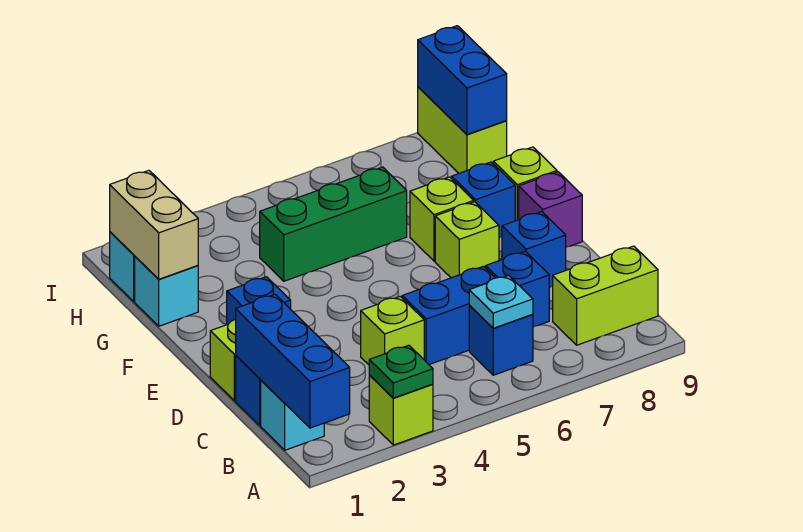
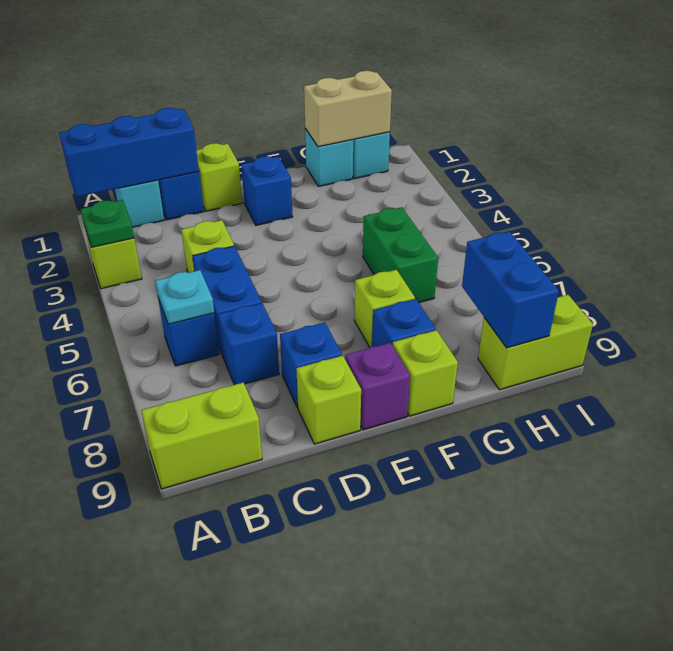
lime 1x2 brick [553,246,658,345] -> lime 1x2 brick turned to [141,382,262,489]
lime 1x1 brick [435,202,499,278] -> lime 1x1 brick moved to [296,356,361,444]
green 1x3 brick [260,167,407,281] -> green 1x2 brick [363,207,438,303]
blue 1x2 brick [418,26,507,134] -> blue 1x2 brick turned to [462,231,559,348]

